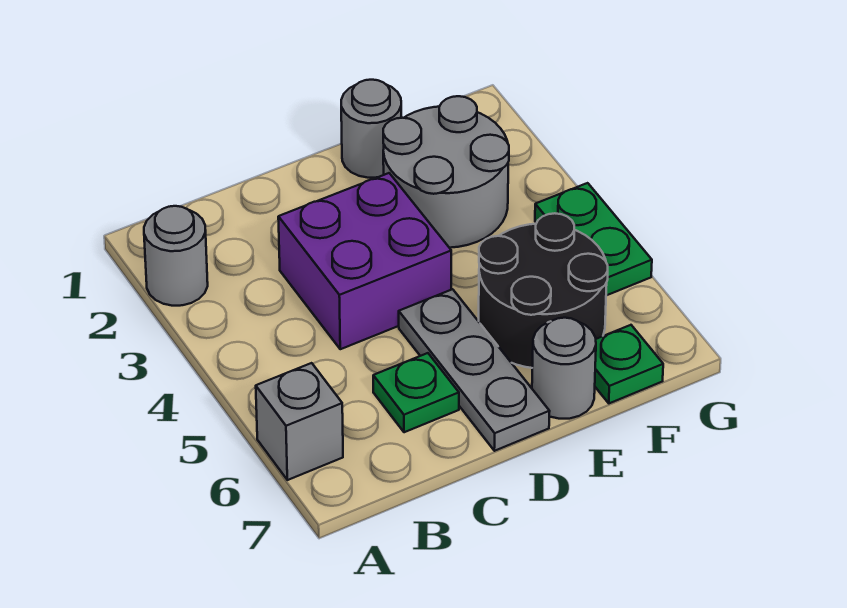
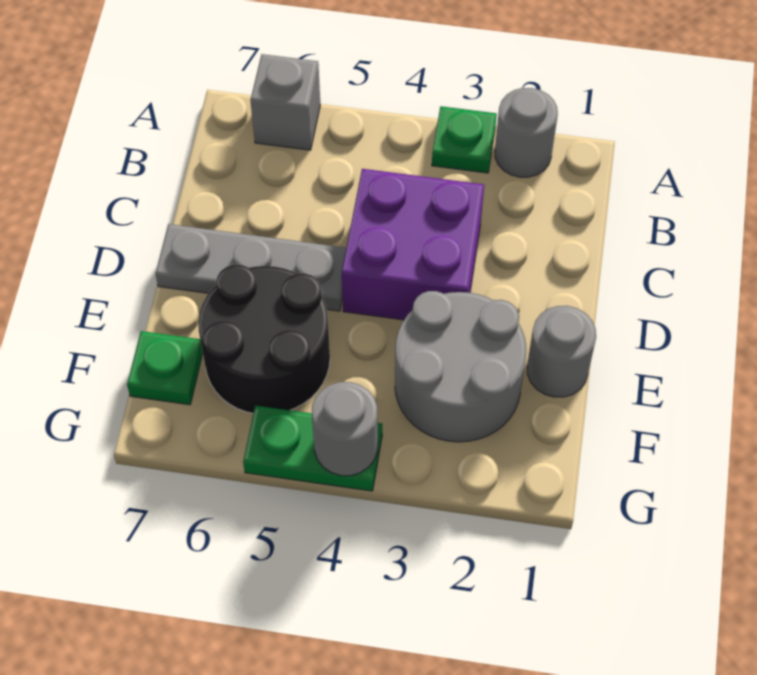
green 1x1 plate [373,353,459,432] -> green 1x1 plate moved to [432,106,497,173]
grey 1x1 round brick [532,318,596,419] -> grey 1x1 round brick moved to [312,382,378,476]

